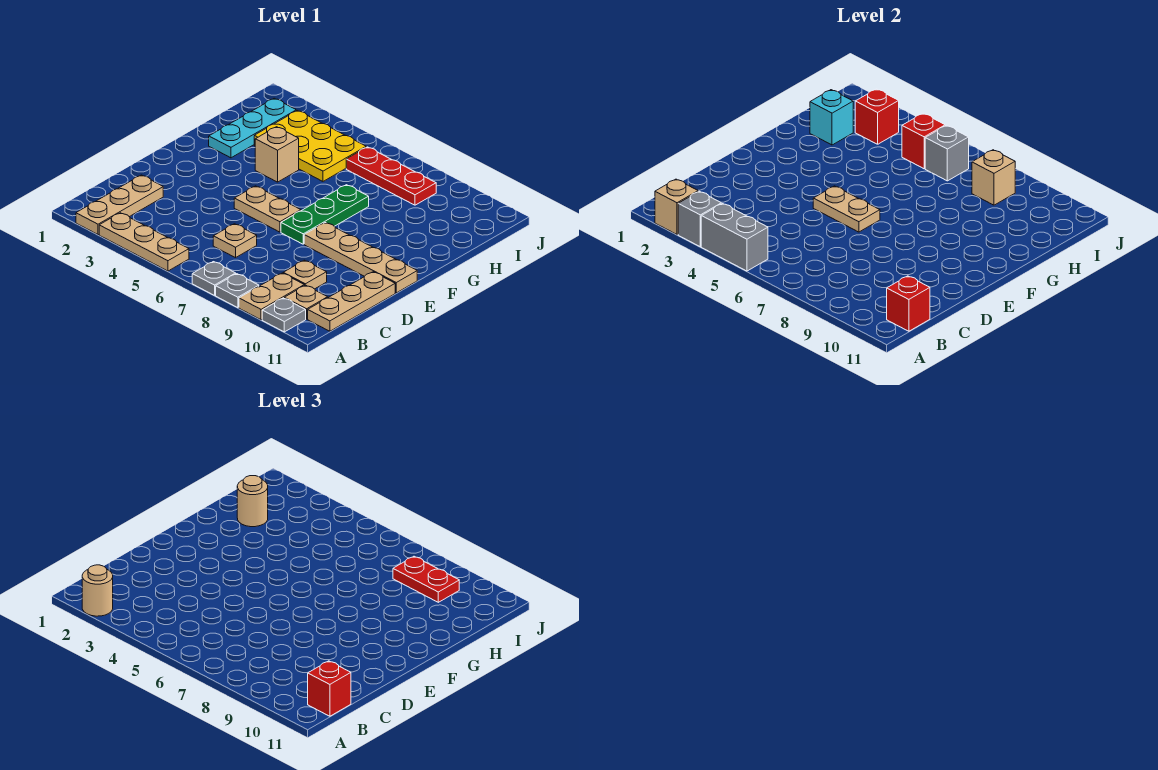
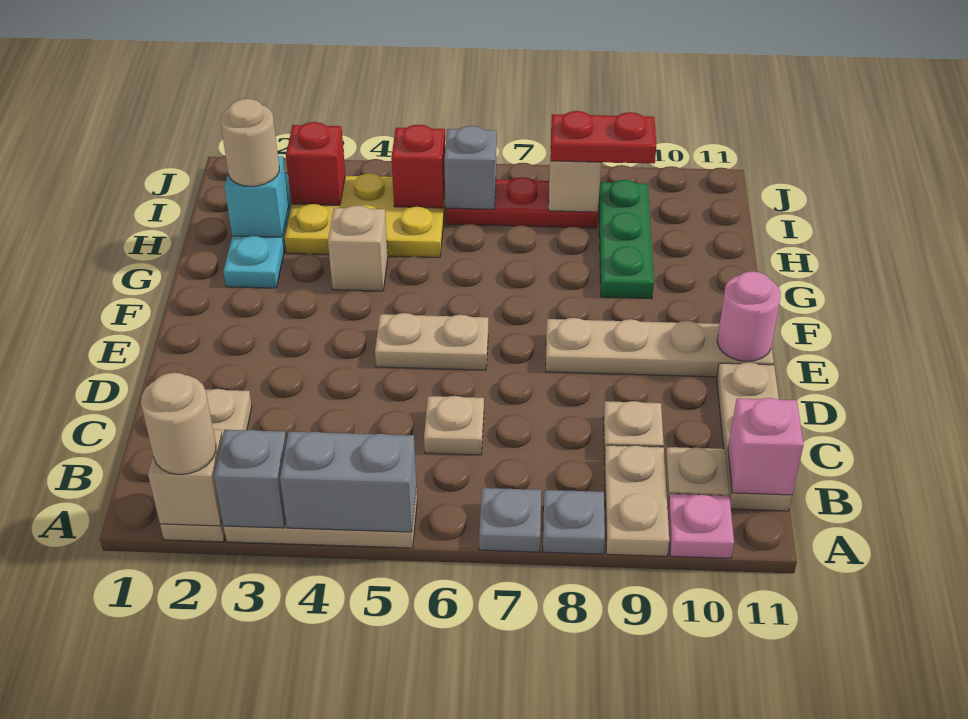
grey 1x1 plate [262,298,306,332] -> pink 1x1 plate [668,494,734,558]
red 1x1 brick [887,276,930,331] -> pink 1x1 brick [728,398,804,495]
red 1x1 brick [308,661,351,716] -> none
tan 1x2 plate [813,186,880,232] -> none
green 1x3 plate [281,185,369,244] -> green 1x3 plate moved to [599,180,654,299]
none -> pink 1x1 round brick [717,271,781,361]

